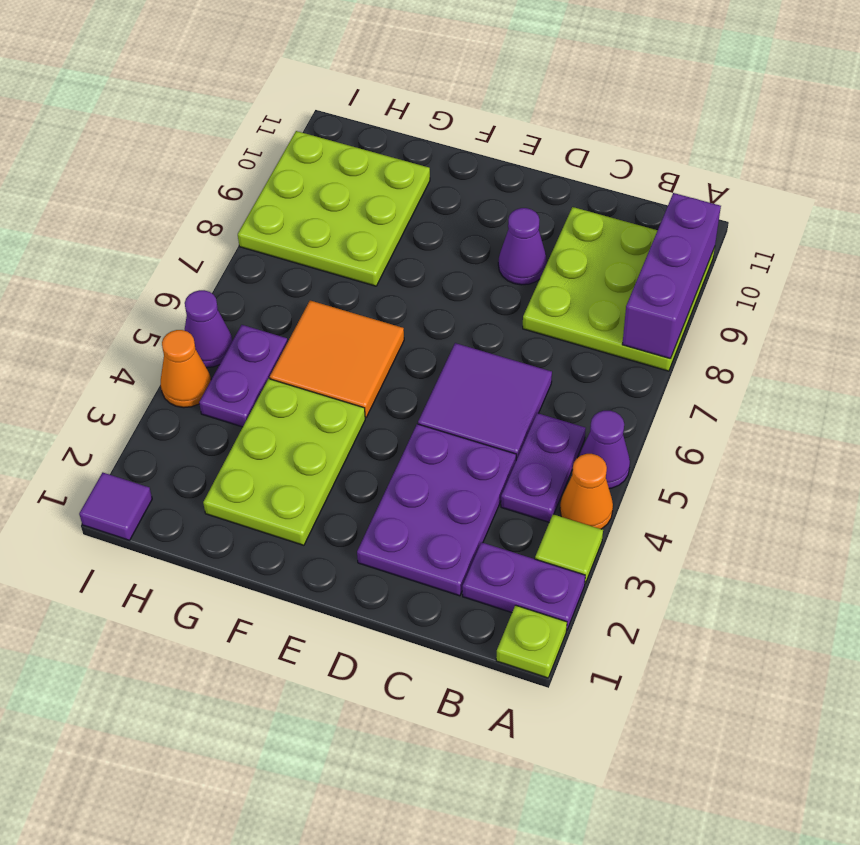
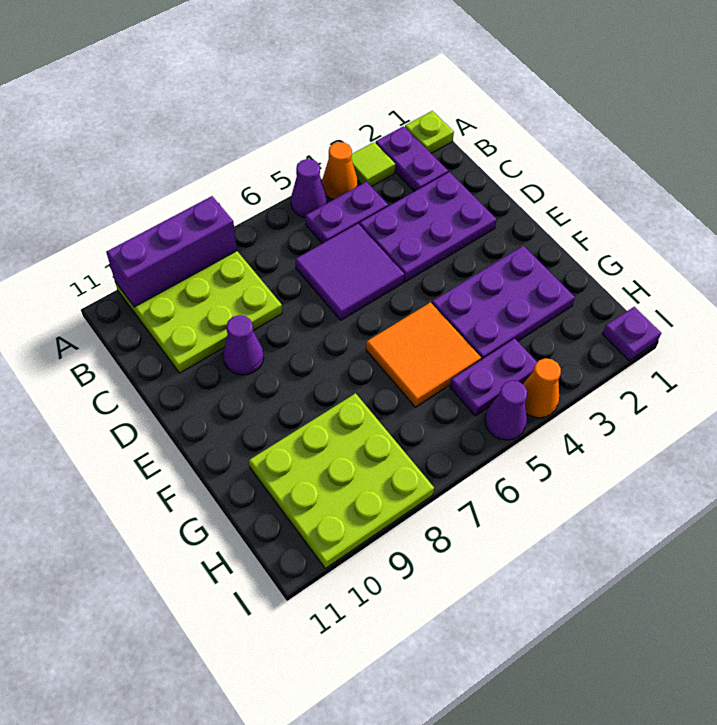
lime 2x3 plate [203,379,365,545] -> purple 2x3 plate [432,246,575,360]
purple 1x1 tile [79,473,152,540] -> purple 1x1 plate [603,307,661,361]

